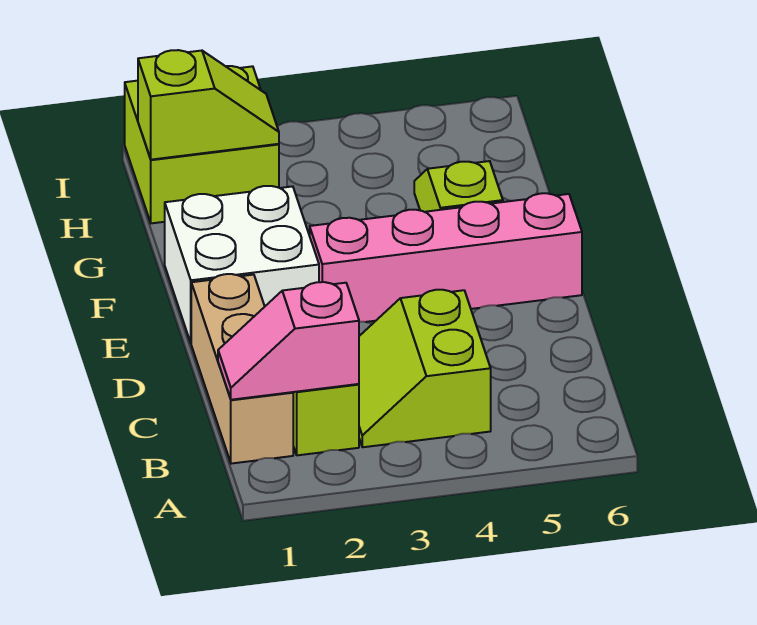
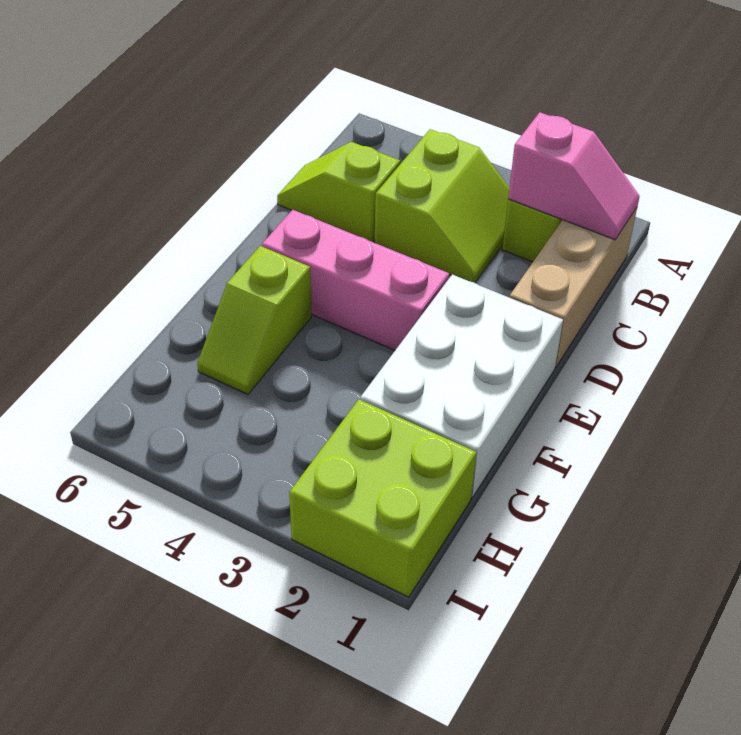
white 2x2 brick [165,186,319,343] -> white 2x3 brick [360,275,563,498]
pink 1x4 brick [310,193,582,322] -> pink 1x3 brick [262,210,449,350]
lime 1x2 slope [138,50,279,160] -> lime 1x2 slope moved to [277,142,400,242]

